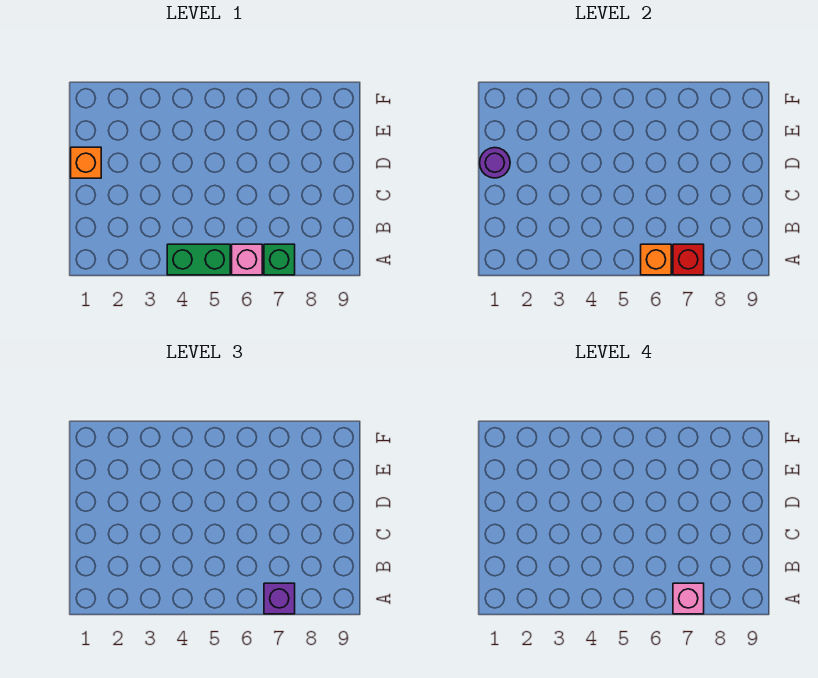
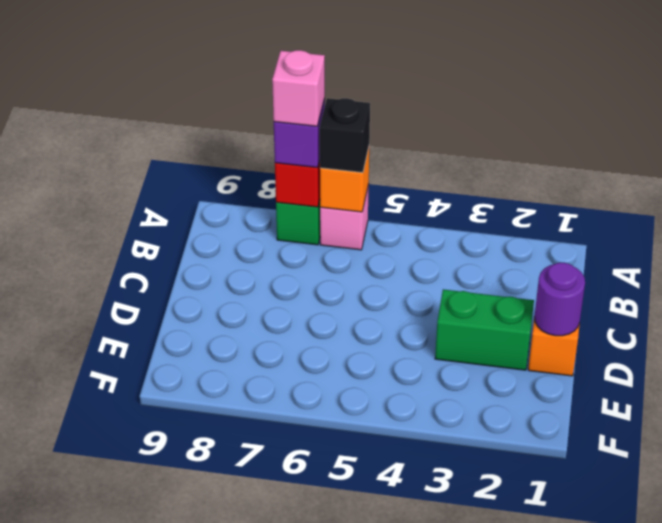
green 1x2 brick [167,244,230,275] -> green 1x2 brick moved to [435,289,534,370]
none -> black 1x1 brick [320,98,370,173]

